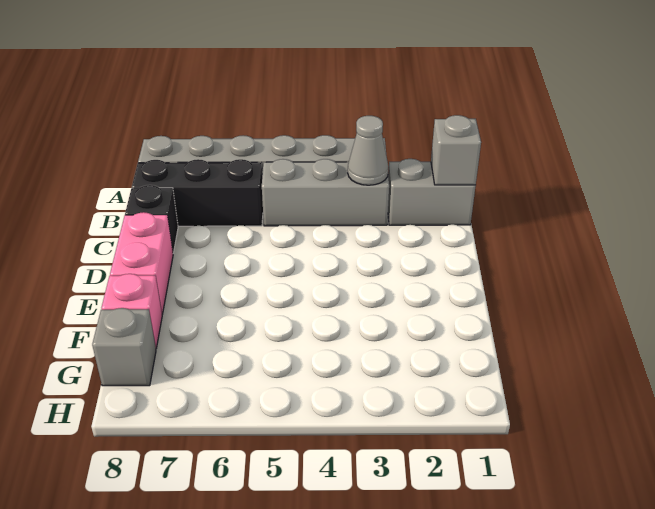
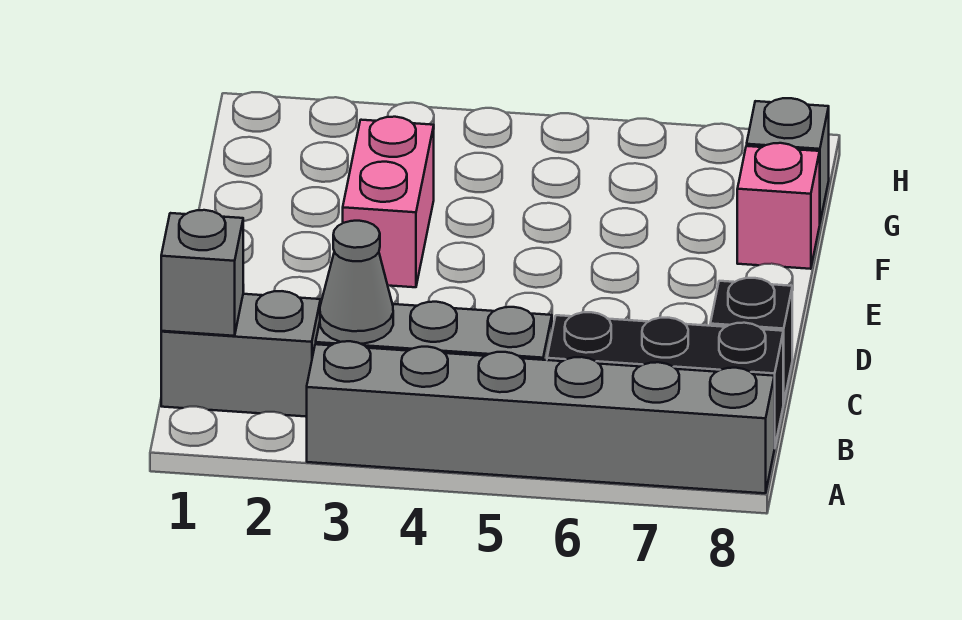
pink 1x2 brick [110,212,173,314] -> pink 1x2 brick moved to [343,117,434,287]

